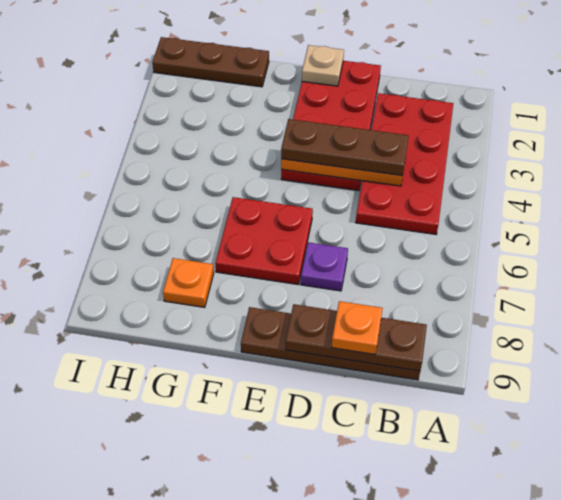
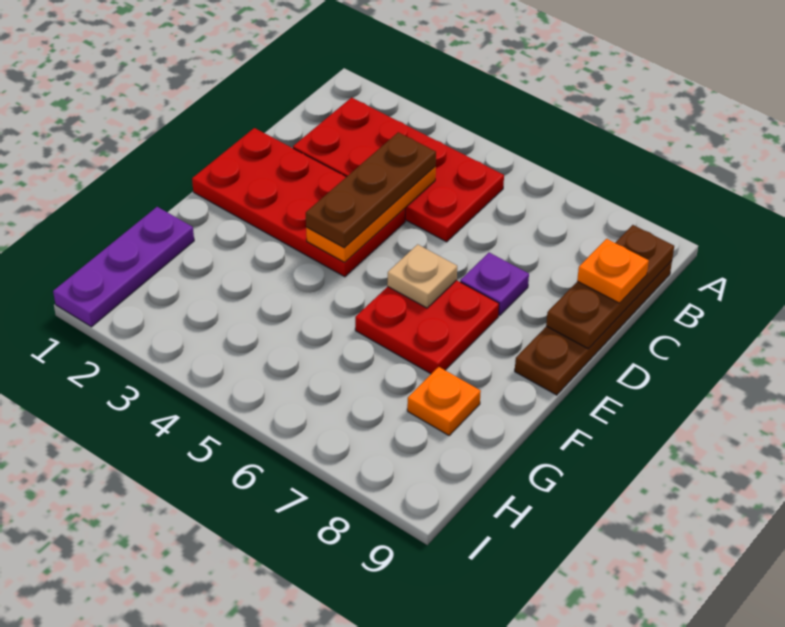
tan 1x1 plate [302,45,344,86] -> tan 1x1 plate moved to [387,244,457,308]
brown 1x3 plate [152,37,269,87] -> purple 1x3 plate [53,207,194,327]

